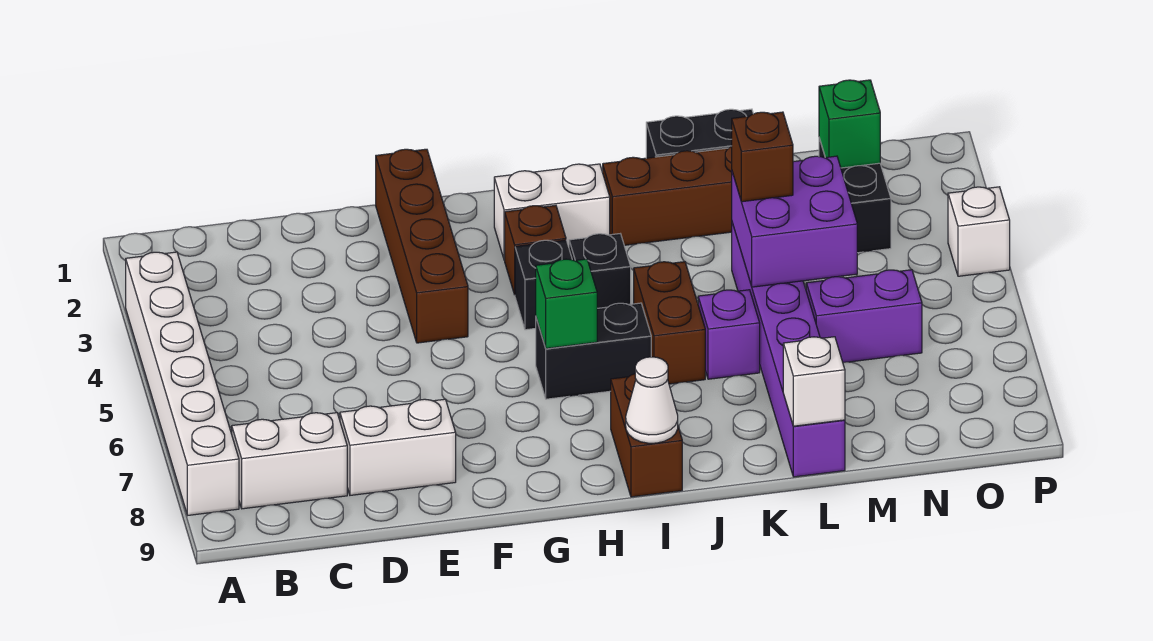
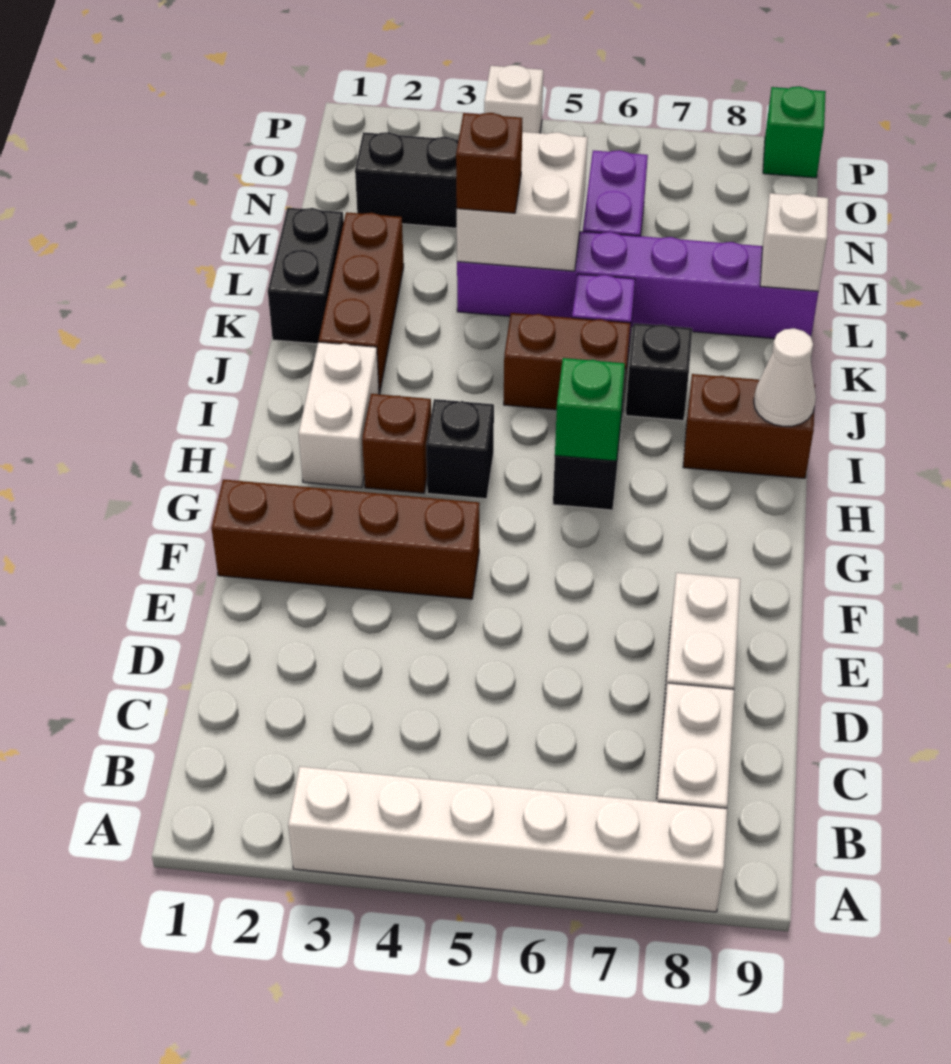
black 1x1 brick [569,234,631,308] -> black 1x1 brick moved to [626,323,692,421]
purple 2x2 brick [732,156,857,287] -> white 2x2 brick [457,132,588,271]
green 1x1 brick [819,80,880,168] -> green 1x1 brick moved to [763,86,826,178]

